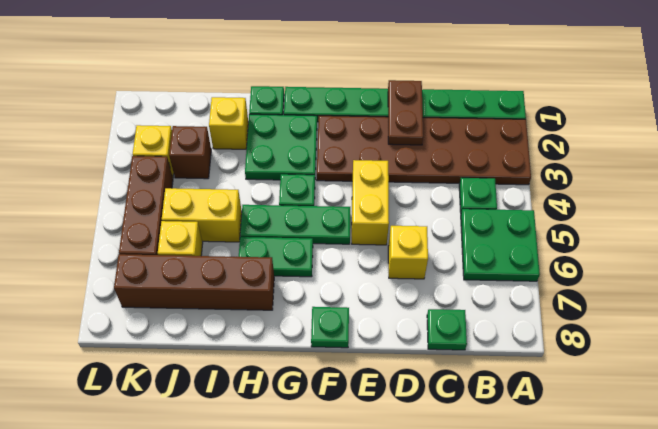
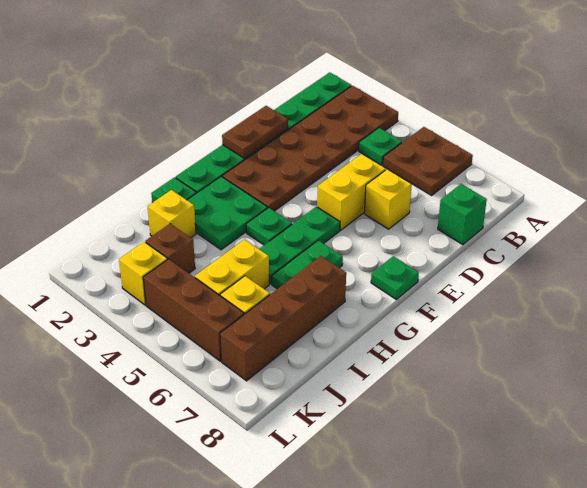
green 2x2 plate [461,209,540,281] -> brown 2x2 plate [383,127,473,195]
green 1x1 plate [427,309,467,350] -> green 1x1 brick [438,184,487,245]
brown 1x2 plate [388,80,423,145] -> brown 1x2 plate turned to [222,106,288,158]
yellow 1x2 brick [352,160,389,245] -> yellow 1x2 brick turned to [317,154,386,230]

